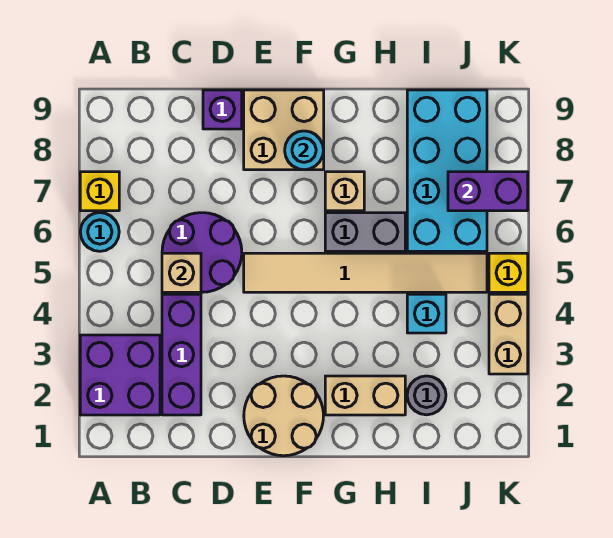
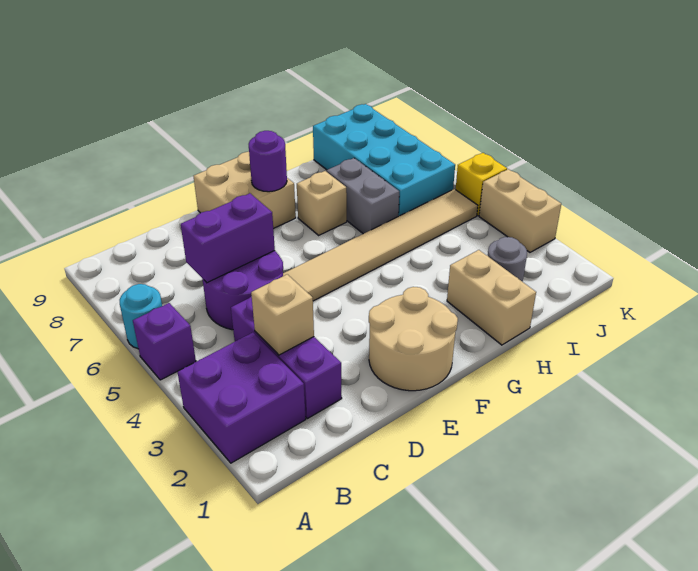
yellow 1x1 brick [80,172,119,211] -> none
tan 1x1 brick [162,253,201,292] -> tan 1x1 brick moved to [251,274,314,355]
purple 1x1 brick [203,90,242,129] -> purple 1x1 brick moved to [133,303,196,380]
cyan 1x1 round brick [285,131,324,170] -> purple 1x1 round brick [249,131,287,192]
tan 1x2 brick [325,376,405,415] -> tan 1x2 brick turned to [447,250,536,345]
grey 1x2 brick [325,213,405,251] -> grey 1x2 brick turned to [327,158,399,234]
cyan 1x1 brick [407,294,446,333] -> none
purple 1x2 brick [448,172,528,211] -> purple 1x2 brick moved to [181,193,275,283]

